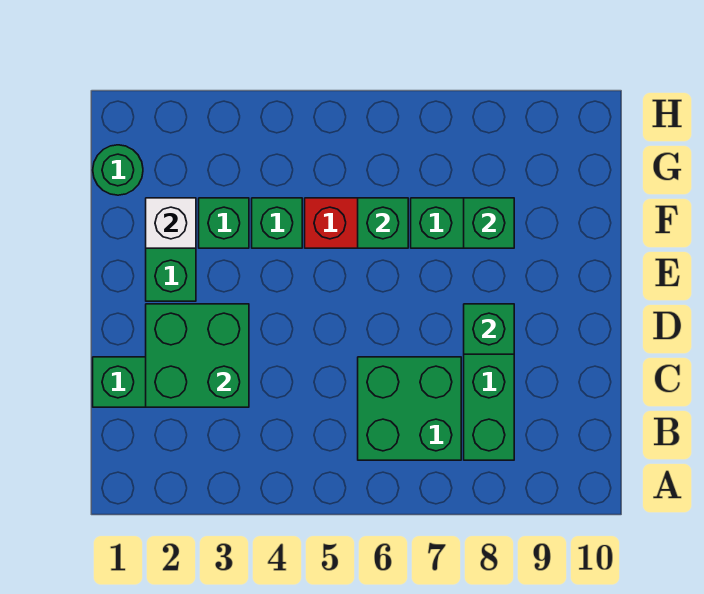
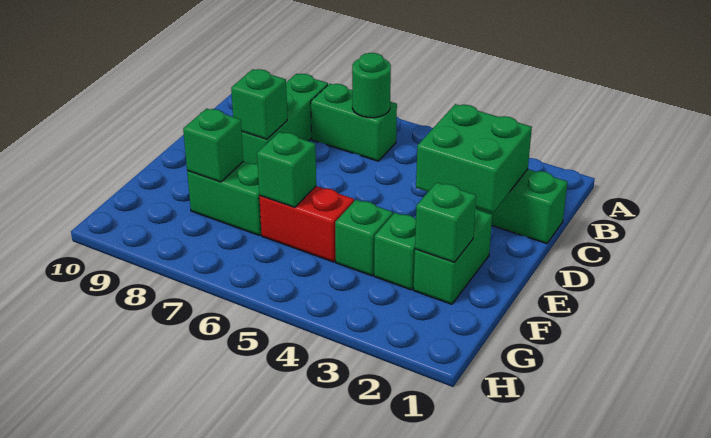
green 2x2 brick [358,357,461,460] -> green 1x2 brick [311,84,397,161]
white 1x1 brick [146,198,196,248] -> green 1x1 brick [415,182,476,262]
green 1x1 round brick [93,145,143,195] -> green 1x1 round brick moved to [352,53,391,118]

